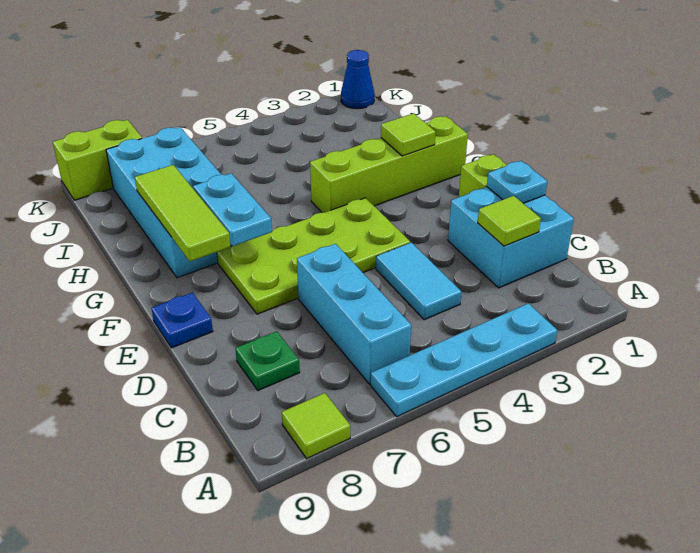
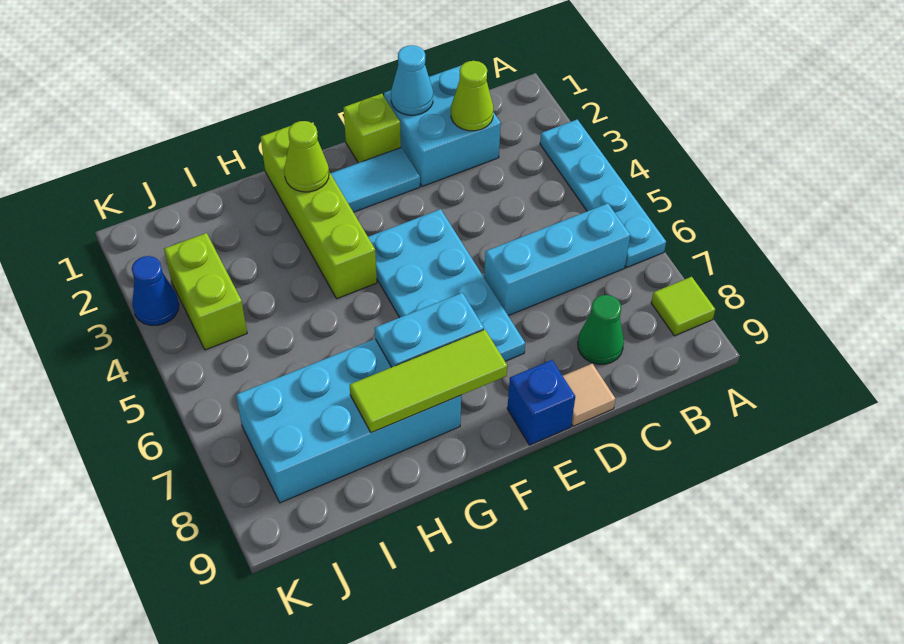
lime 1x1 tile [478,196,541,246] -> lime 1x1 cone [451,61,493,131]
cyan 1x2 tile [376,243,461,320] -> cyan 1x2 tile moved to [330,147,420,212]
green 1x1 plate [235,331,300,390] -> green 1x1 cone [578,295,624,364]
cyan 1x1 plate [487,161,547,203] -> cyan 1x1 cone [391,45,433,115]
none -> tan 1x1 tile [563,364,616,426]
lime 2x4 plate [217,198,410,314] -> cyan 2x4 plate [368,209,525,361]
blue 1x1 plate [151,293,213,348] -> blue 1x1 brick [507,360,575,445]
lime 1x1 tile [381,113,436,156] -> lime 1x1 cone [284,121,329,192]
blue 1x1 cone [341,50,375,109] -> blue 1x1 cone moved to [132,256,179,325]
lime 1x2 brick [53,120,142,200] -> lime 1x2 brick moved to [164,233,247,350]

